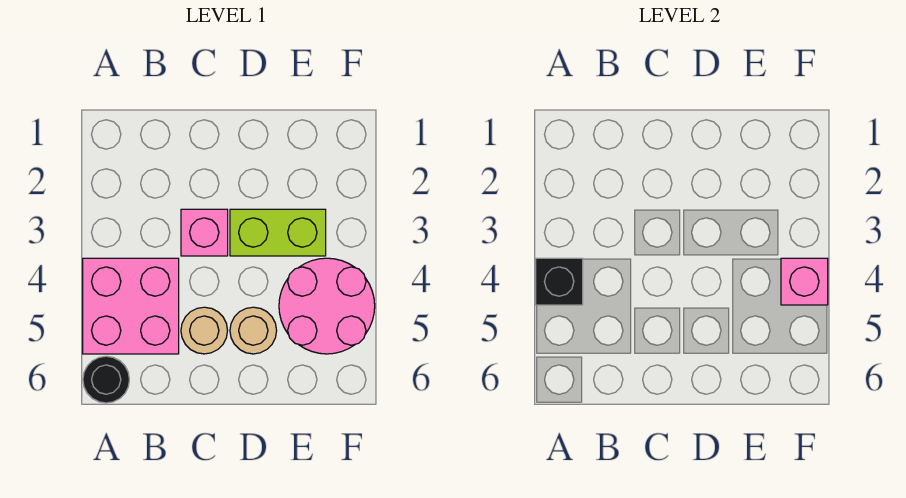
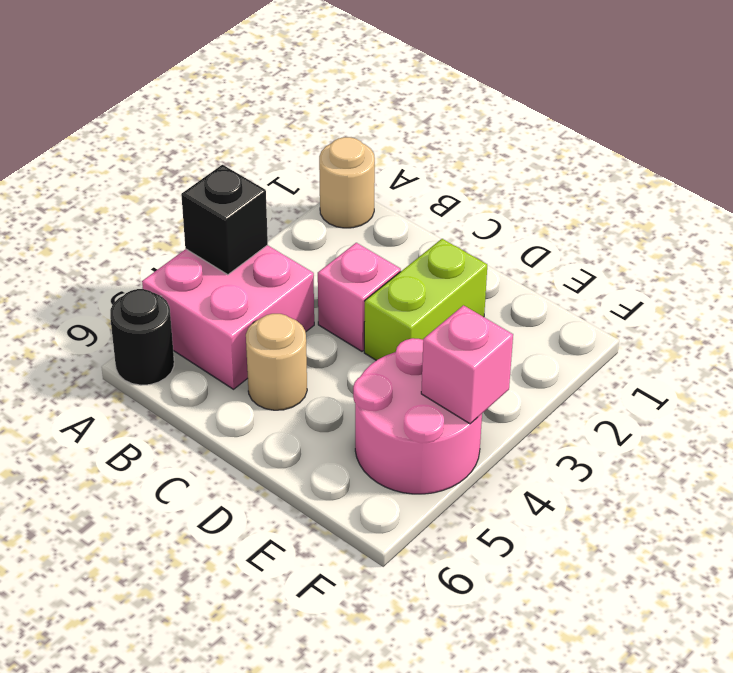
lime 1x2 brick [230,209,326,256] -> lime 1x2 brick turned to [364,239,487,360]
tan 1x1 round brick [230,307,277,354] -> tan 1x1 round brick moved to [319,137,375,228]

